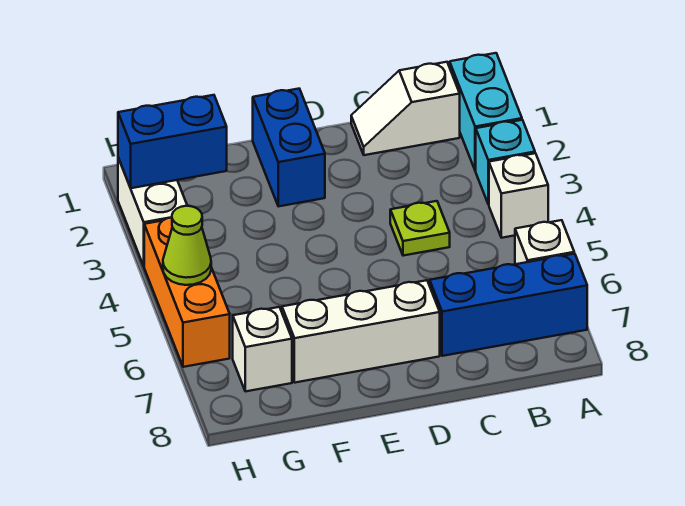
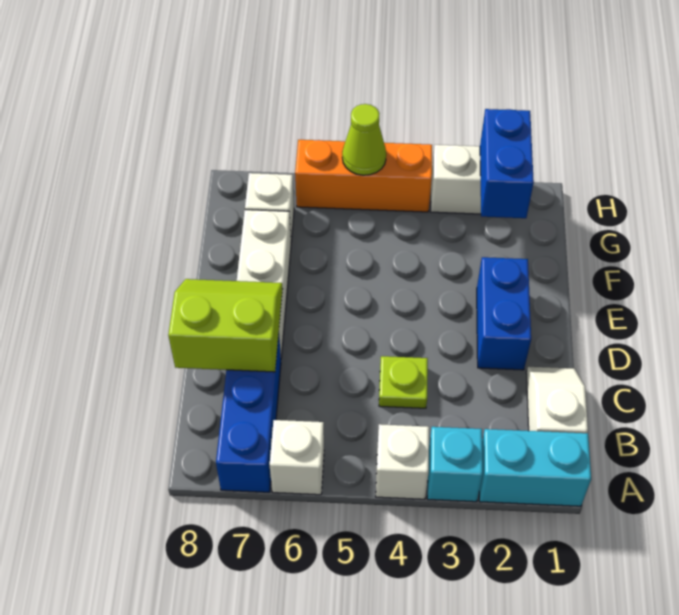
none -> lime 2x2 slope [168,279,283,372]
blue 1x2 brick [253,89,325,206] -> blue 1x2 brick turned to [477,257,531,370]

